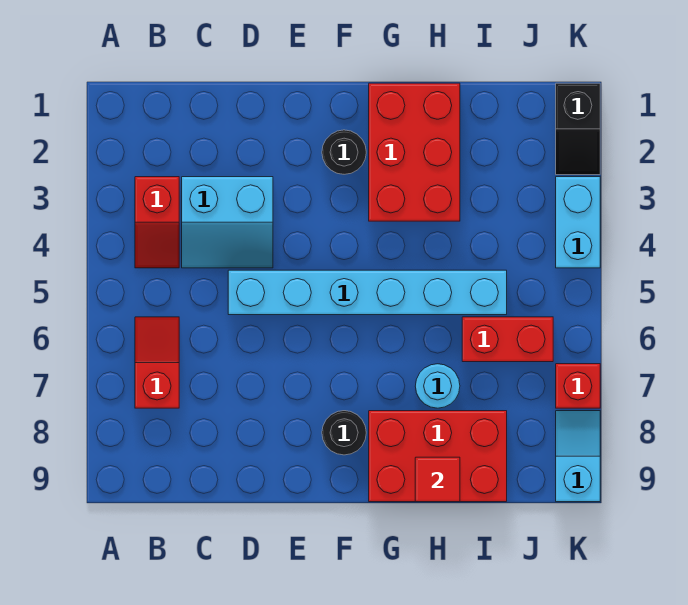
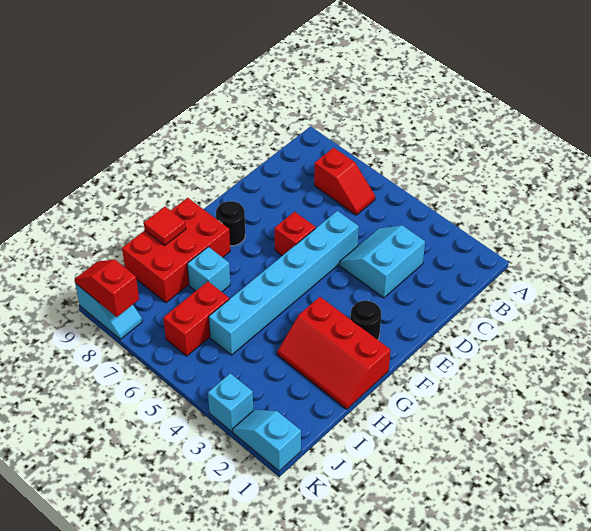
red 1x2 slope [135,177,179,268] -> red 1x2 slope moved to [75,259,139,317]
red 2x3 brick [369,83,460,221] -> red 2x3 slope [277,297,390,409]
cyan 1x1 round brick [415,364,460,408] -> cyan 1x1 brick [187,247,230,292]
black 1x2 slope [556,83,600,175] -> cyan 1x2 slope [233,410,301,471]
cyan 1x2 brick [556,177,600,268] -> cyan 1x1 brick [208,373,253,432]
red 1x1 brick [556,364,600,408] -> red 1x1 brick moved to [275,212,316,256]

